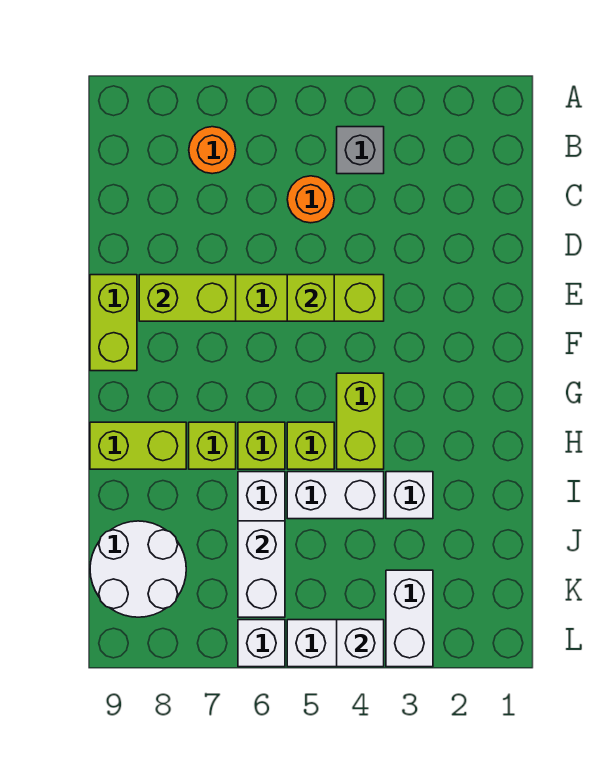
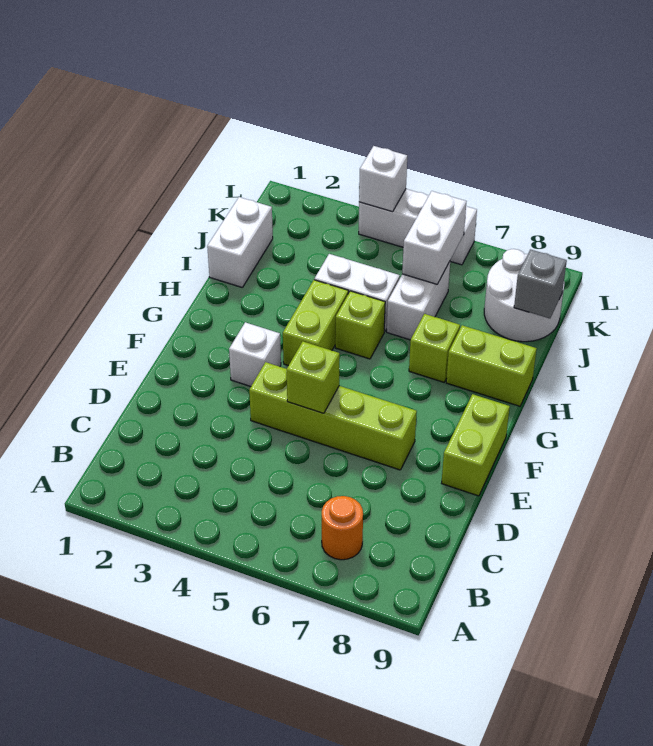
grey 1x1 brick [337,127,384,174] -> grey 1x1 brick moved to [514,249,567,318]
orange 1x1 round brick [287,176,334,223] -> none
lime 1x2 brick [139,275,236,321] -> none
lime 1x1 brick [238,422,285,469] -> none
white 1x1 brick [386,472,433,519] -> white 1x1 brick moved to [229,322,281,387]
white 1x2 brick [386,570,433,667] -> white 1x2 brick moved to [207,197,273,287]

